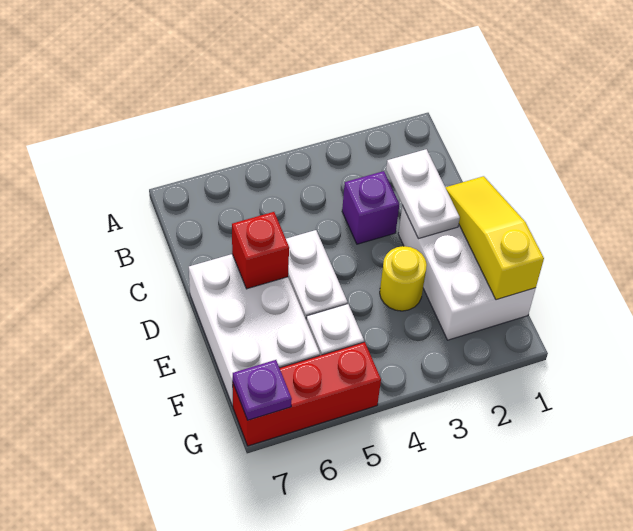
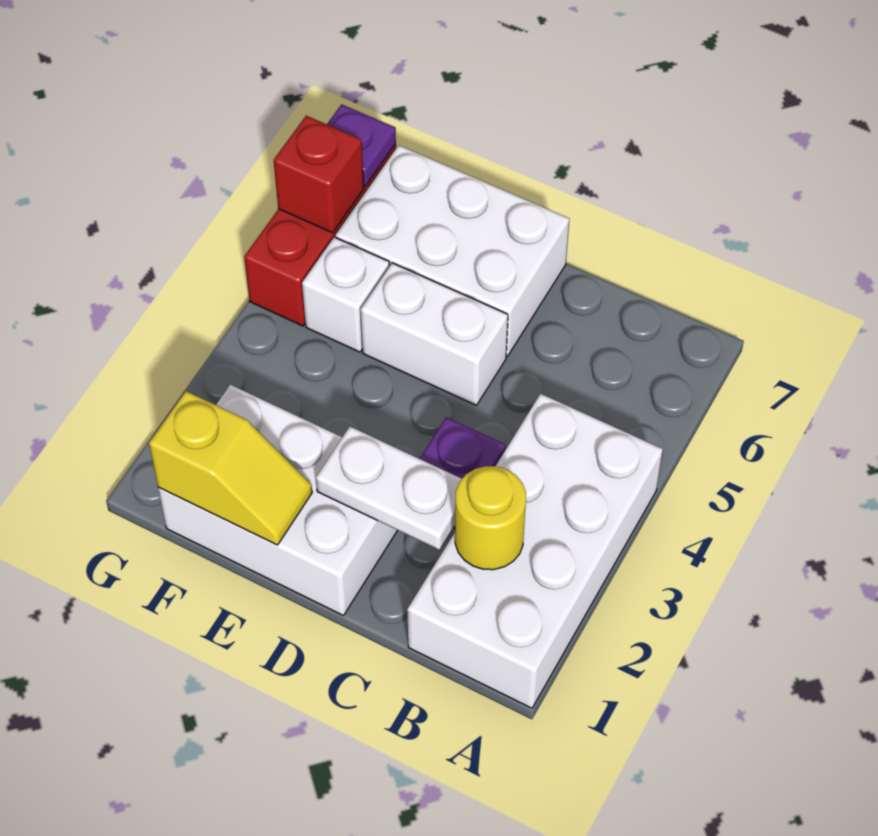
none -> white 2x4 brick [407,394,663,708]
yellow 1x3 slope [445,176,544,300] -> yellow 1x2 slope [149,391,312,545]
red 1x1 brick [232,212,289,289] -> red 1x1 brick moved to [274,116,364,233]
yellow 1x1 round brick [380,246,427,311] -> yellow 1x1 round brick moved to [455,466,526,570]

